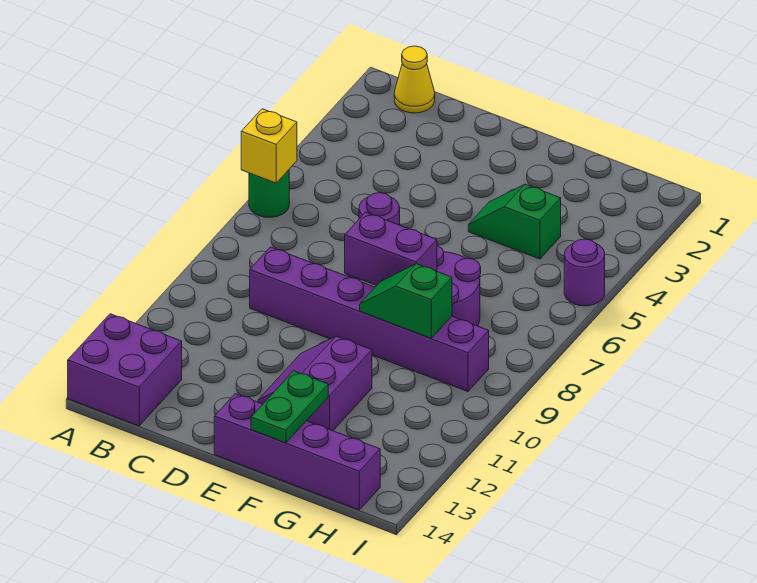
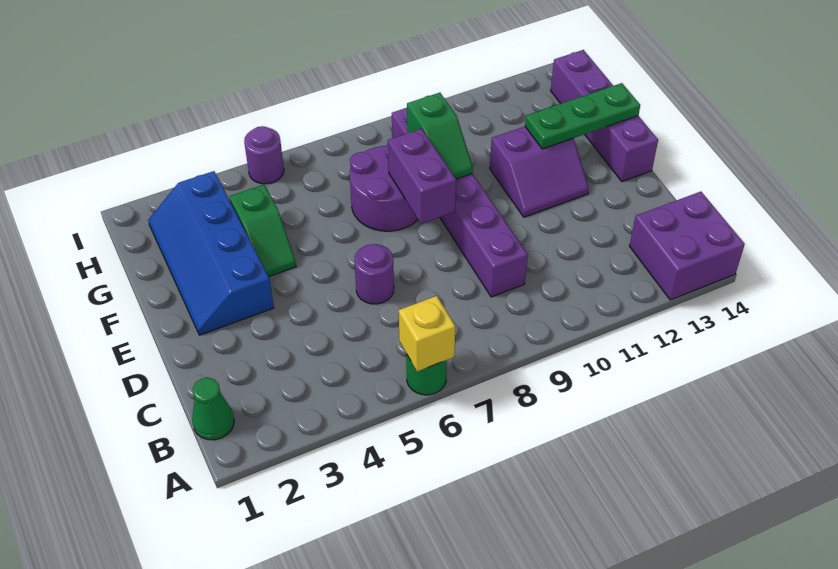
yellow 1x1 cone [394,46,435,113] -> green 1x1 cone [192,378,234,440]
none -> blue 2x4 slope [148,171,274,335]
green 1x2 plate [251,371,328,443] -> green 1x3 plate [525,83,640,149]

